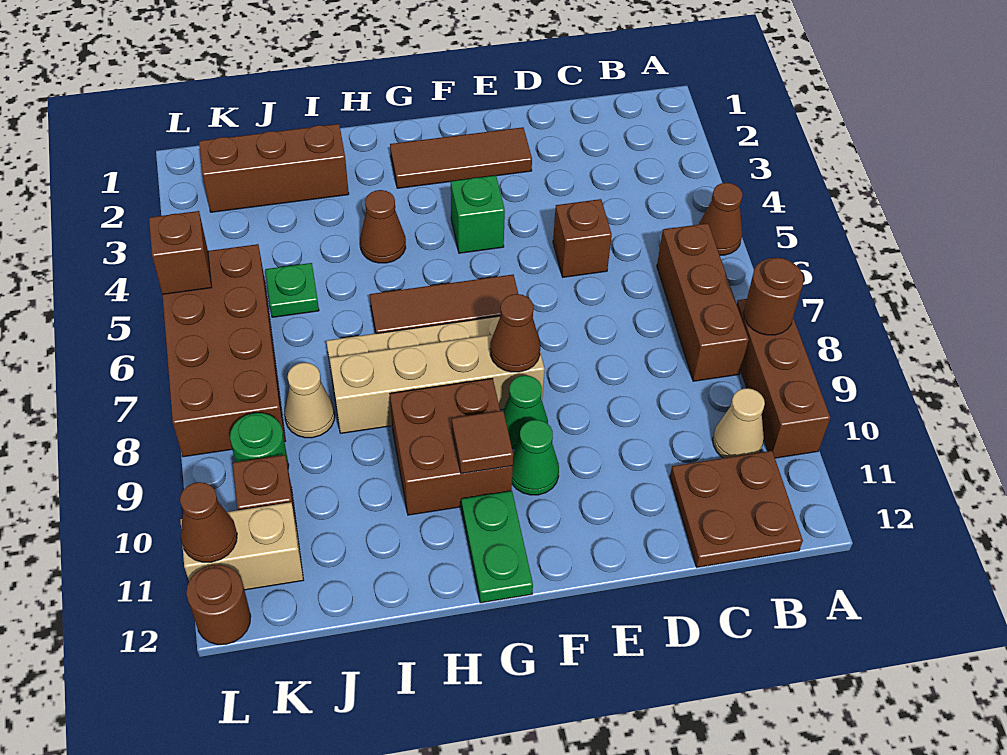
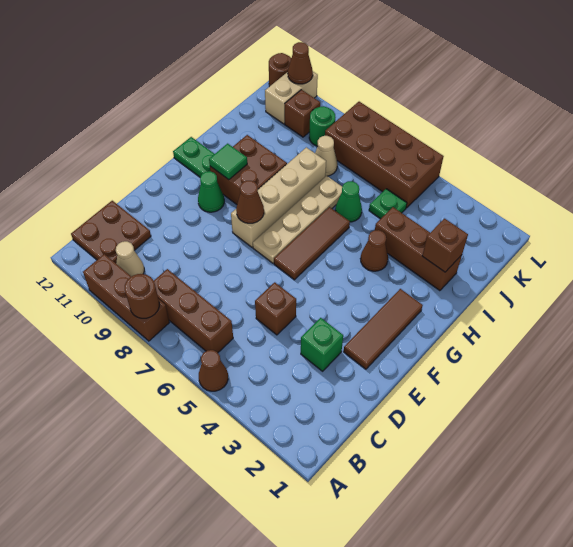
green 1x1 brick [451,176,505,253] -> green 1x1 brick moved to [301,318,343,371]
green 1x1 cone [503,375,548,449] -> green 1x1 cone moved to [335,181,362,222]
brown 1x1 tile [452,411,513,474] -> green 1x1 tile [209,144,247,180]
brown 1x3 brick [199,124,349,212] -> brown 1x3 brick turned to [375,207,462,291]
brown 1x1 brick [149,211,212,294] -> brown 1x1 brick moved to [422,219,468,272]

